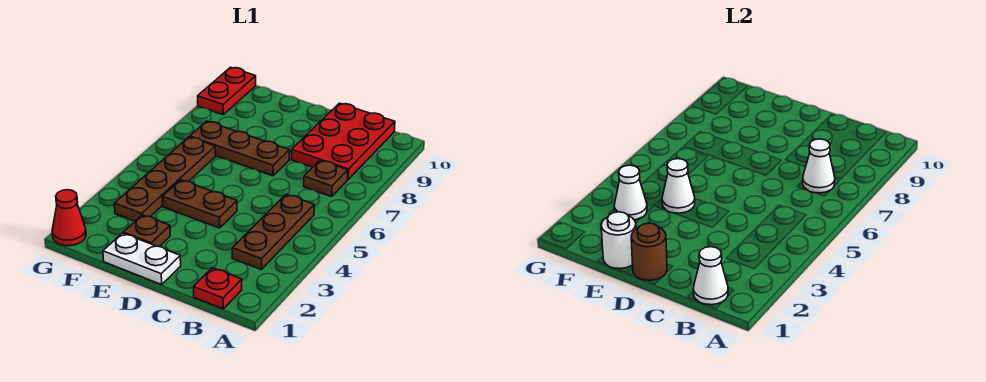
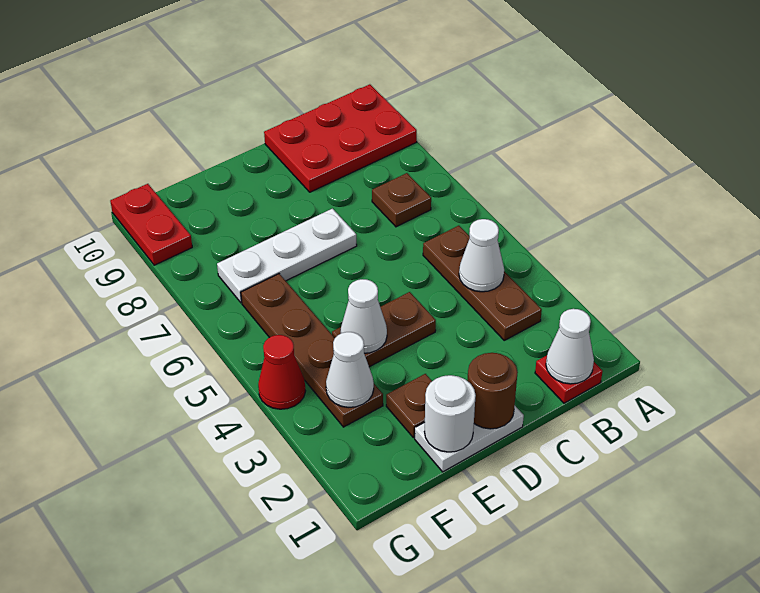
white 1x1 cone [803,139,835,193] -> white 1x1 cone moved to [459,219,504,292]
red 2x3 plate [291,103,395,179] -> red 2x3 plate turned to [264,84,417,192]
brown 1x3 plate [190,121,289,176] -> white 1x3 plate [217,209,357,303]
red 1x1 cone [52,190,86,246] -> red 1x1 cone moved to [258,335,305,409]

